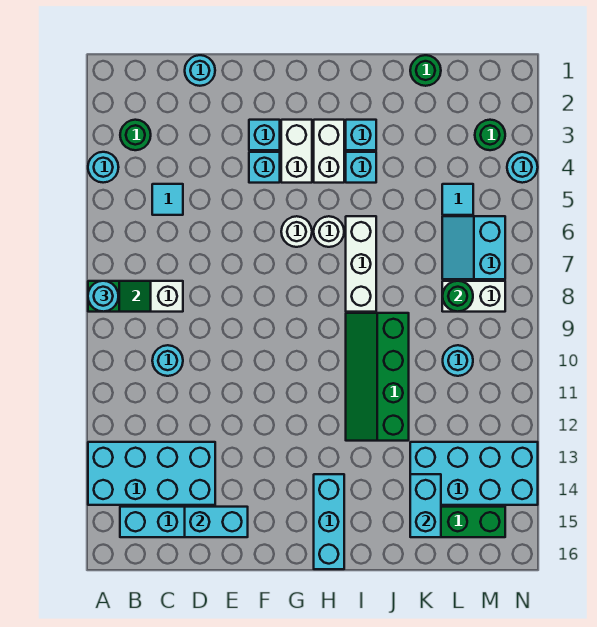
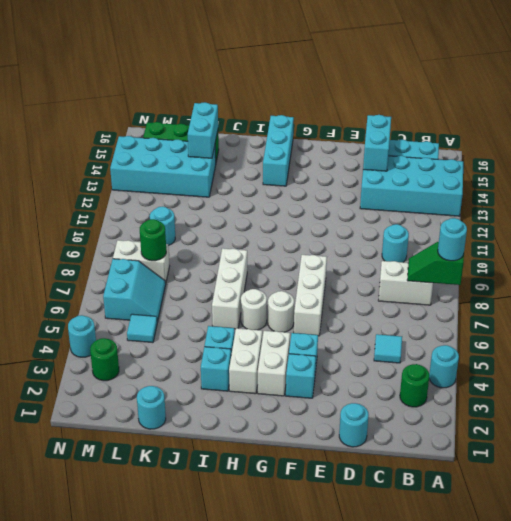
cyan 1x2 brick [185,507,248,537] -> cyan 1x2 brick turned to [363,115,391,171]
none -> white 1x3 brick [294,255,327,336]
green 2x4 slope [346,313,409,441] -> none
green 1x1 round brick [410,55,441,86] -> cyan 1x1 round brick [137,386,166,429]

